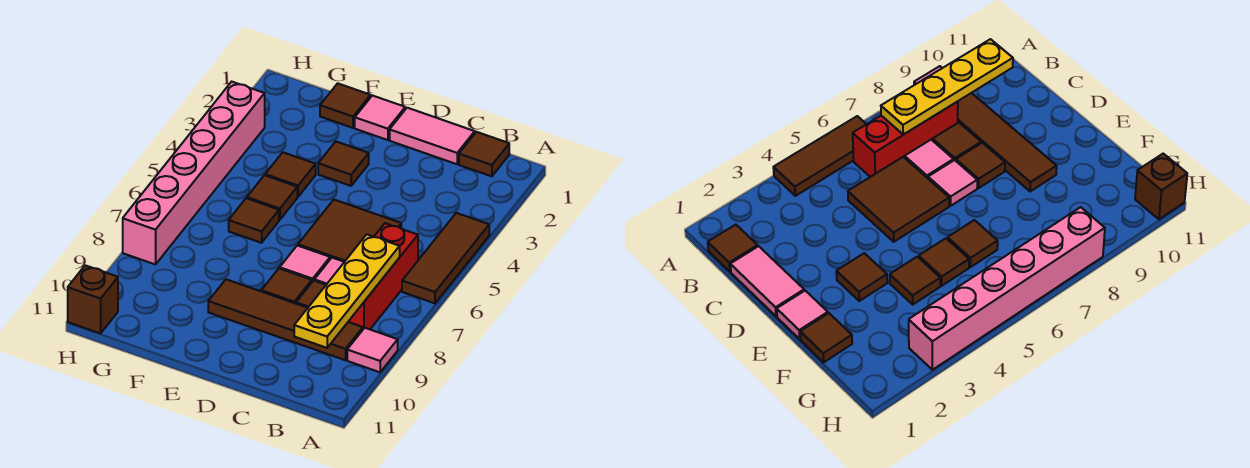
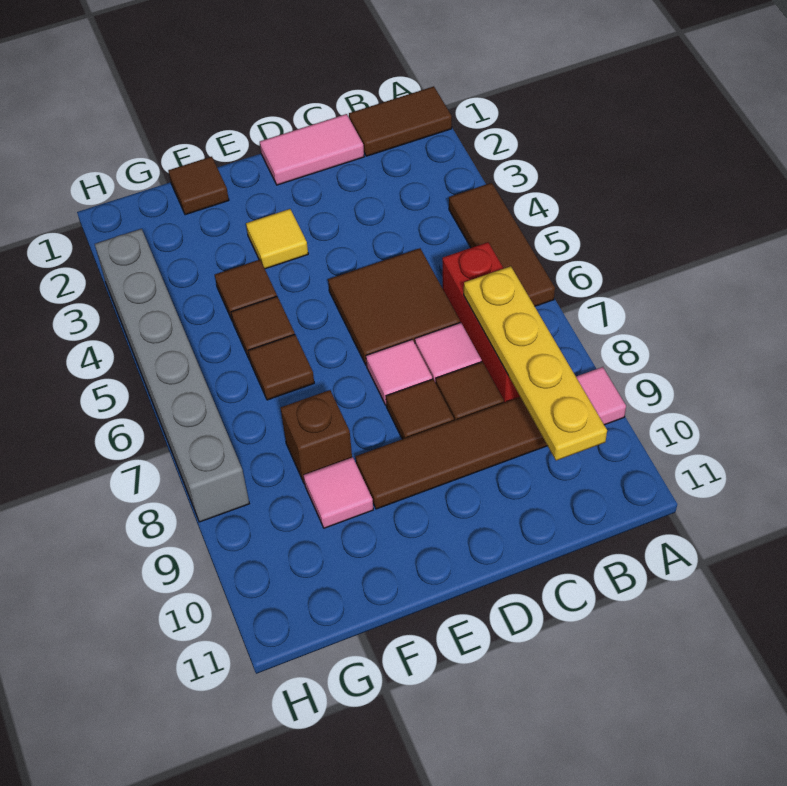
brown 1x1 tile [459,132,509,176] -> brown 1x2 tile [349,86,452,156]
pink 1x1 tile [355,95,405,140] -> pink 1x1 tile moved to [303,457,373,528]
brown 1x1 tile [318,142,369,186] -> yellow 1x1 tile [246,209,308,269]
pink 1x6 brick [123,82,265,265] -> grey 1x6 brick [95,229,249,522]
brown 1x1 brick [68,265,118,333] -> brown 1x1 brick moved to [281,390,352,484]

